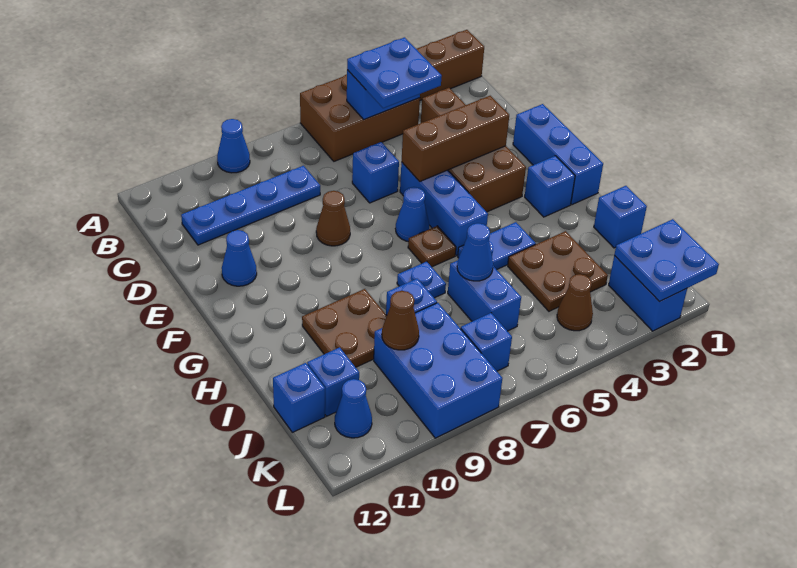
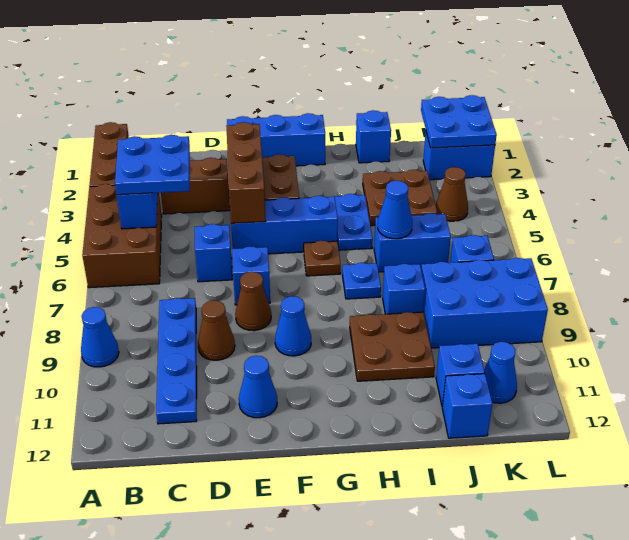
blue 1x1 cone [395,187,429,241] -> blue 1x1 cone moved to [275,296,311,356]
blue 1x1 brick [525,156,575,217] -> blue 1x1 brick moved to [232,246,270,305]
brown 1x1 cone [382,291,419,350] -> brown 1x1 cone moved to [198,300,235,360]

